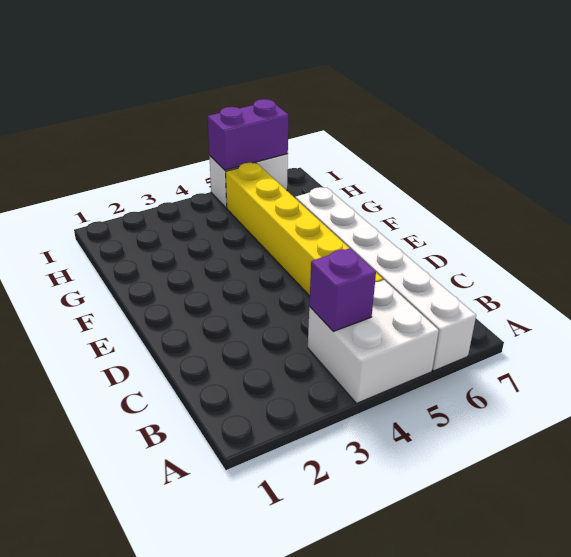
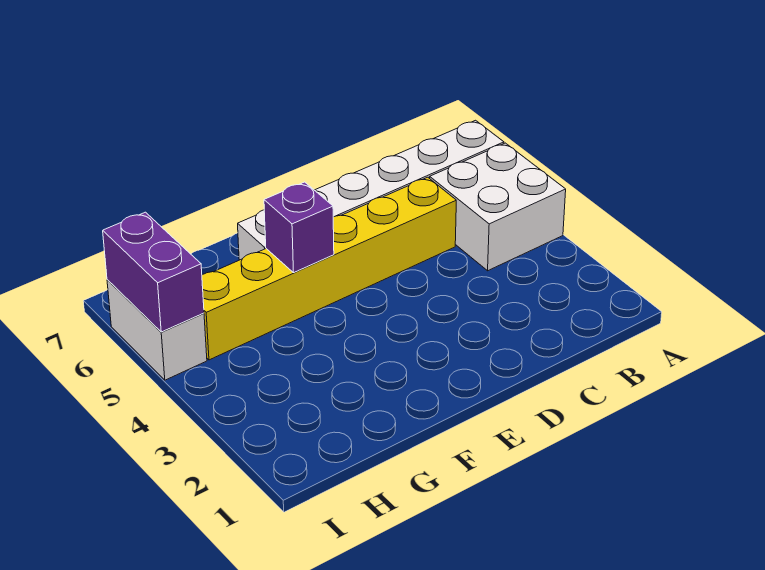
purple 1x1 brick [309,248,376,331] -> purple 1x1 brick moved to [264,182,334,273]

